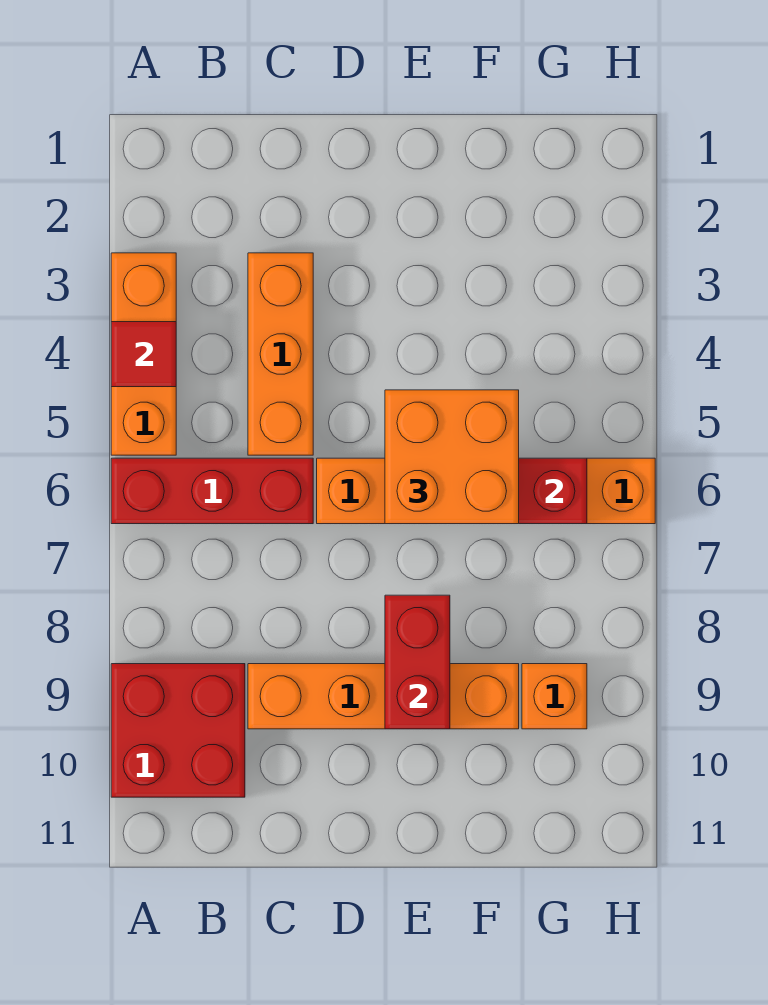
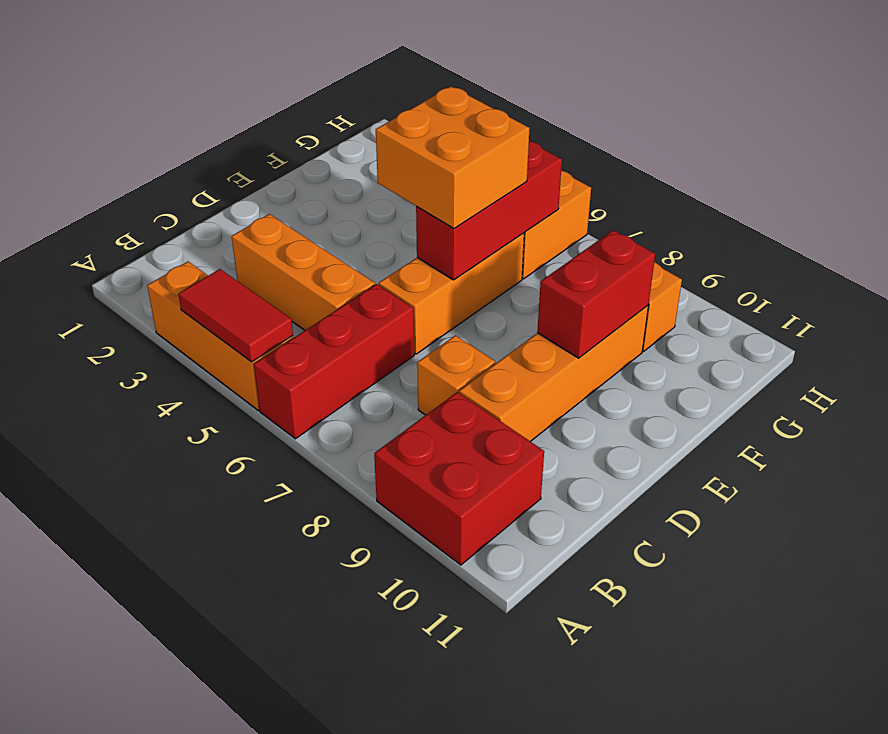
red 1x1 tile [111,322,176,387] -> red 1x2 tile [178,269,293,362]
none -> orange 1x1 brick [417,335,495,415]
red 1x2 brick [385,595,450,729] -> red 1x2 brick turned to [537,230,655,358]

